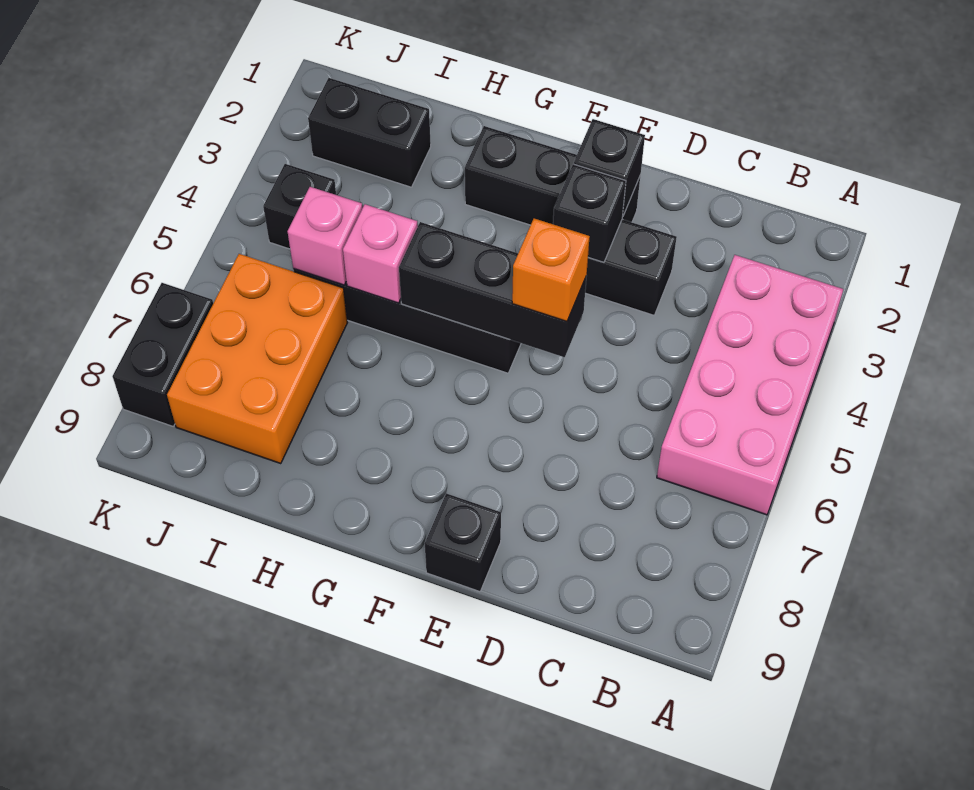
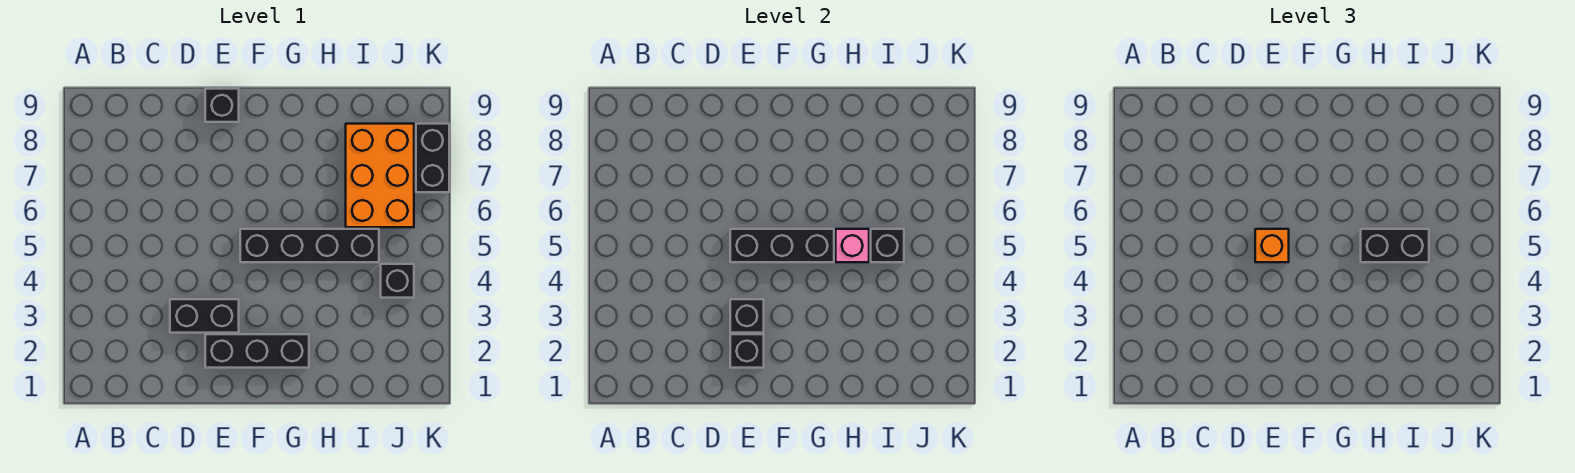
pink 2x4 brick [657,255,844,515] -> none
black 1x2 brick [308,78,431,187] -> black 1x2 brick moved to [1361,229,1429,262]
pink 1x1 brick [287,187,362,285] -> black 1x1 brick [871,229,904,262]

